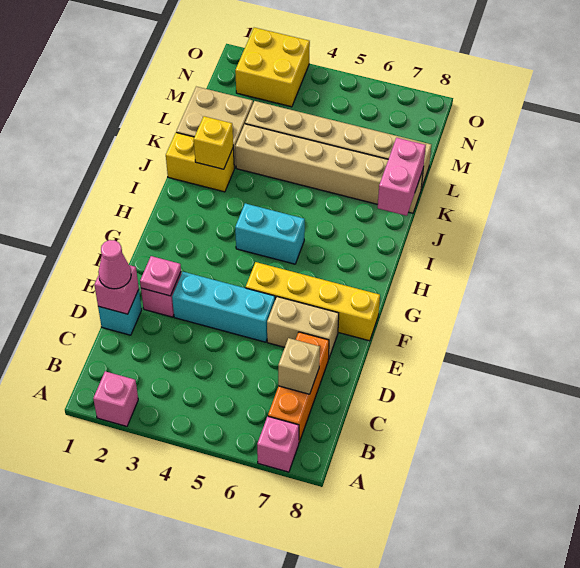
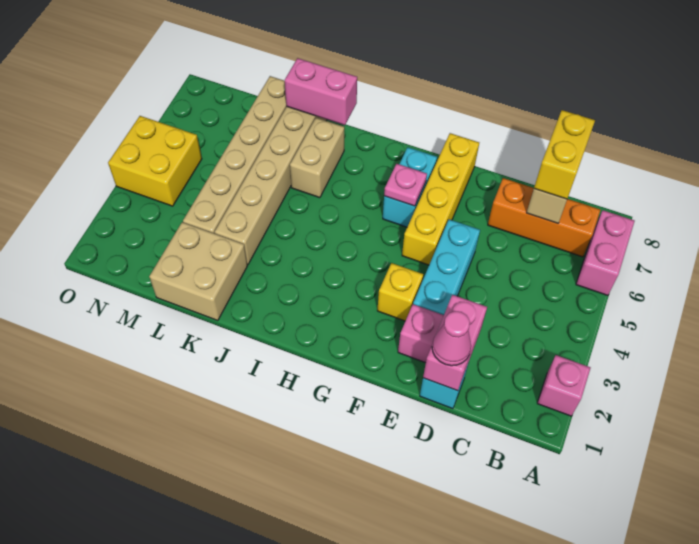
pink 1x1 brick [257,417,299,472] -> pink 1x2 brick [576,210,635,296]
pink 1x1 brick [94,265,139,314] -> pink 1x2 brick [423,295,487,391]
pink 1x1 plate [140,256,181,296] -> pink 1x1 plate moved to [384,164,427,206]
tan 1x2 brick [267,297,339,359] -> tan 1x2 brick moved to [290,118,344,198]
cyan 1x2 brick [235,203,305,264] -> cyan 1x2 brick moved to [383,147,437,227]
yellow 1x2 brick [166,133,234,192] -> yellow 1x2 brick moved to [534,110,595,199]
yellow 1x1 brick [194,116,233,169] -> yellow 1x1 brick moved to [377,263,423,321]
yellow 2x2 brick [235,28,310,107] -> yellow 2x2 brick moved to [108,116,202,206]

